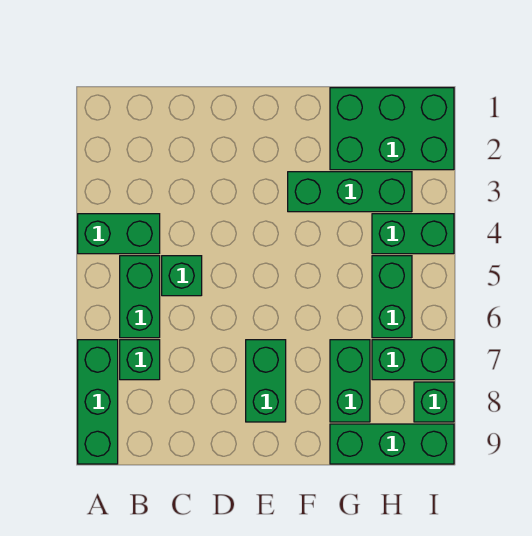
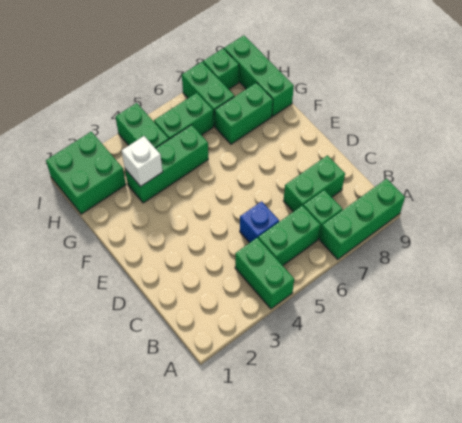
green 1x1 brick [162,256,202,296] -> blue 1x1 brick [240,201,279,243]
green 1x2 brick [246,340,286,422] -> green 1x2 brick moved to [284,155,345,212]
green 1x3 brick [288,172,412,212] -> green 1x3 brick turned to [125,125,208,203]
green 2x3 brick [330,88,454,170] -> green 2x2 brick [46,132,126,214]
none -> white 1x1 brick [122,136,163,186]

